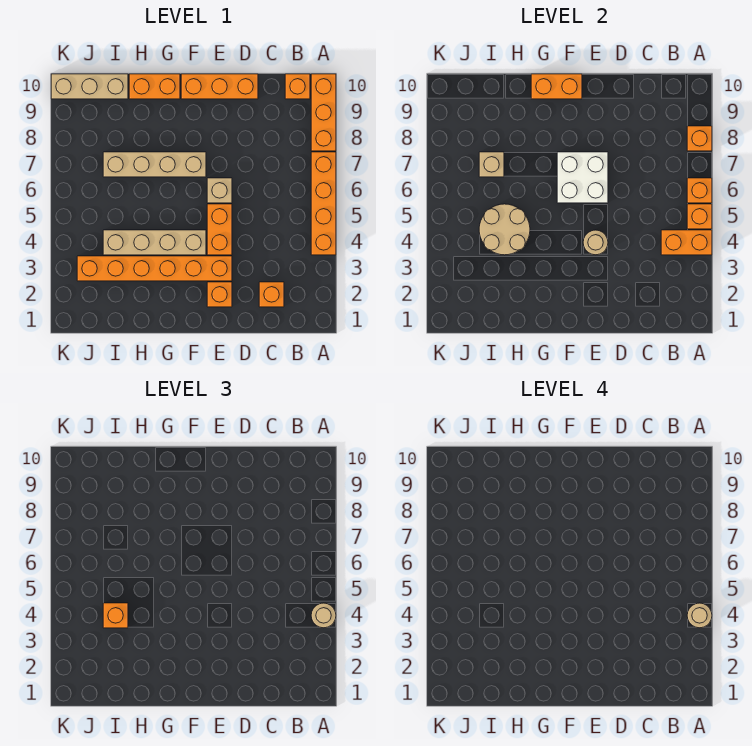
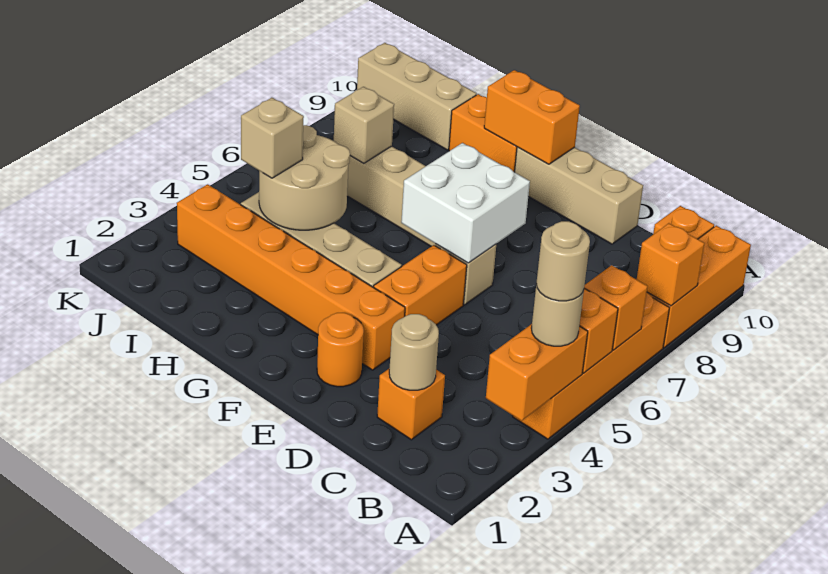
orange 1x2 brick [661,230,712,255] -> orange 1x2 brick turned to [486,324,588,421]
orange 1x3 brick [181,74,258,99] -> tan 1x3 brick [515,147,643,244]
orange 1x1 brick [207,282,232,307] -> orange 1x1 round brick [317,313,364,387]
tan 1x1 round brick [583,230,608,255] -> tan 1x1 round brick moved to [389,314,439,390]
orange 1x1 brick [103,603,128,628] -> tan 1x1 brick [241,98,304,178]

